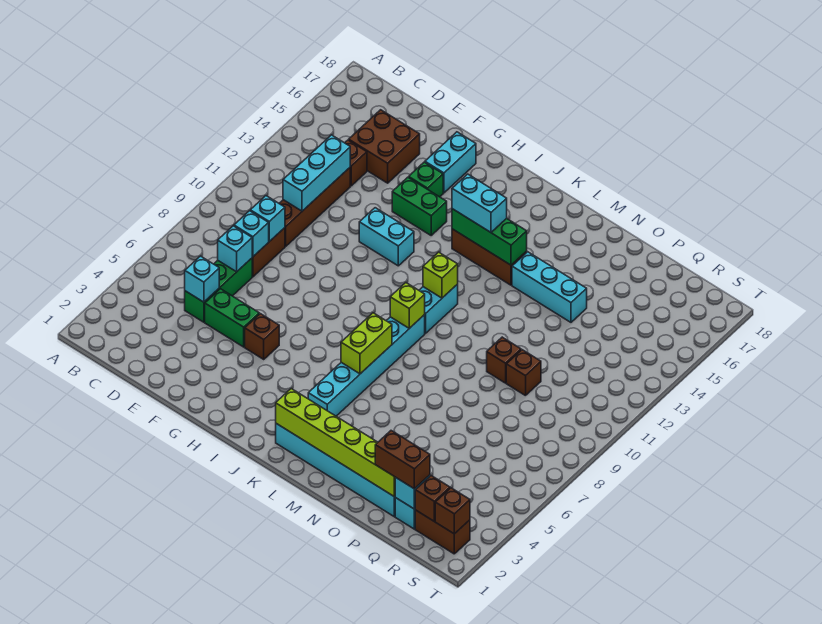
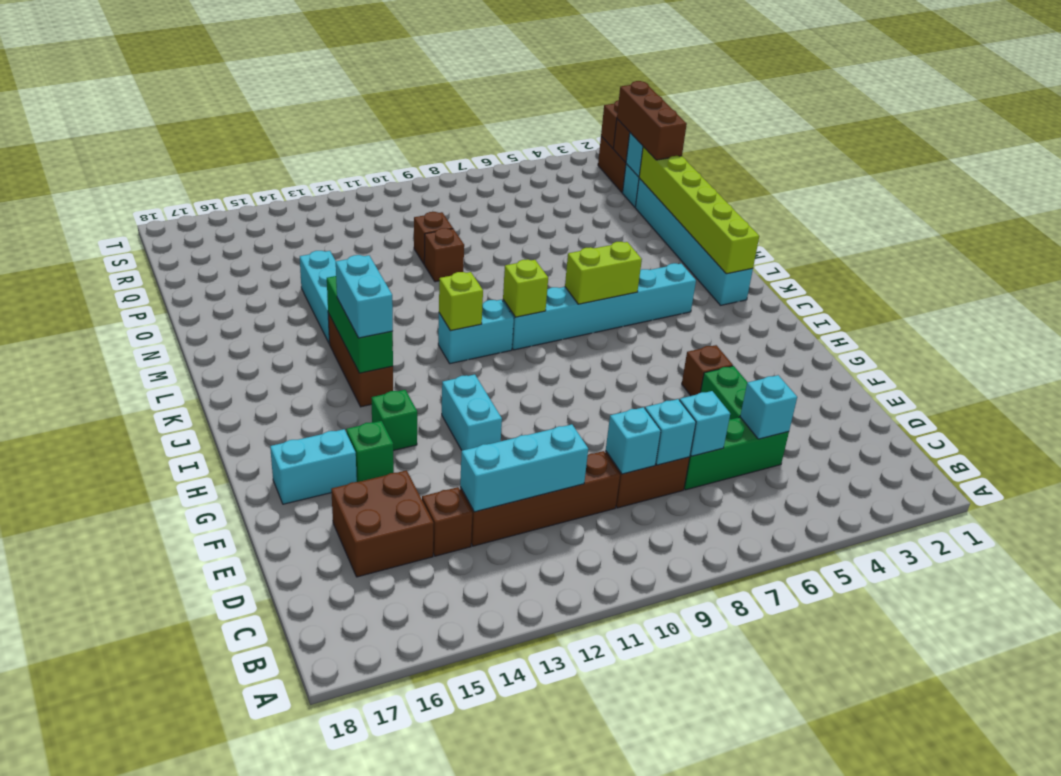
green 1x2 brick [392,177,447,235] -> green 1x1 brick [371,390,417,451]
brown 1x2 brick [375,431,430,489] -> brown 1x3 brick [617,81,687,160]

